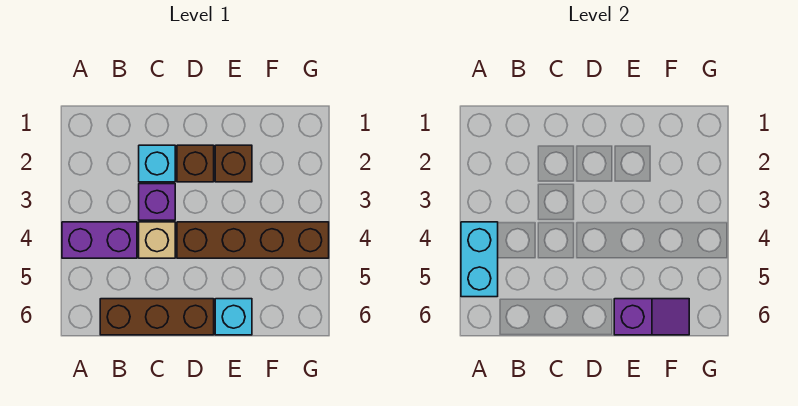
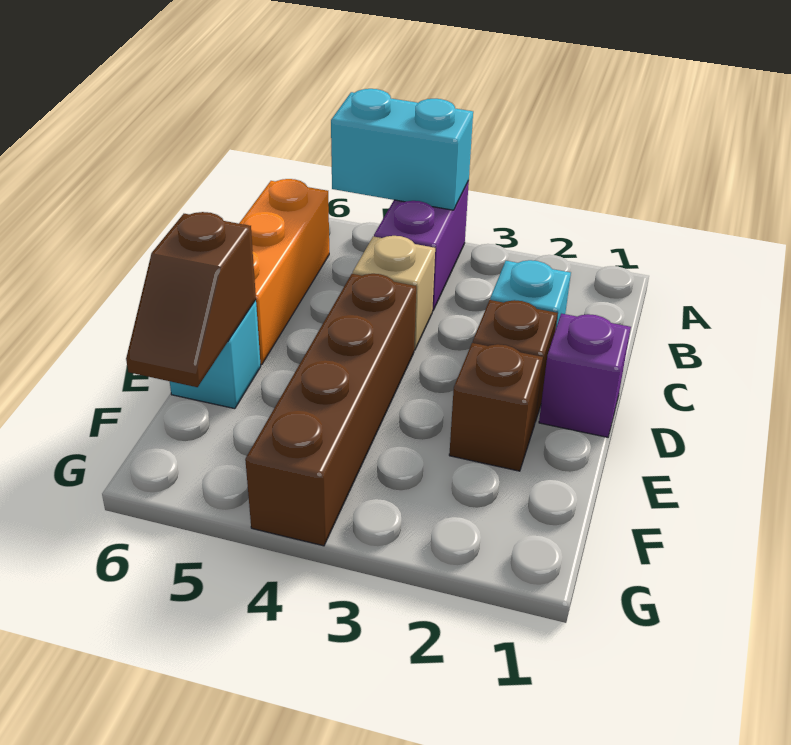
brown 1x3 brick [100,299,214,335] -> orange 1x3 brick [239,179,329,365]
purple 1x1 brick [139,184,175,220] -> purple 1x1 brick moved to [539,314,631,437]
purple 1x2 slope [614,299,689,335] -> brown 1x2 slope [126,212,256,387]

